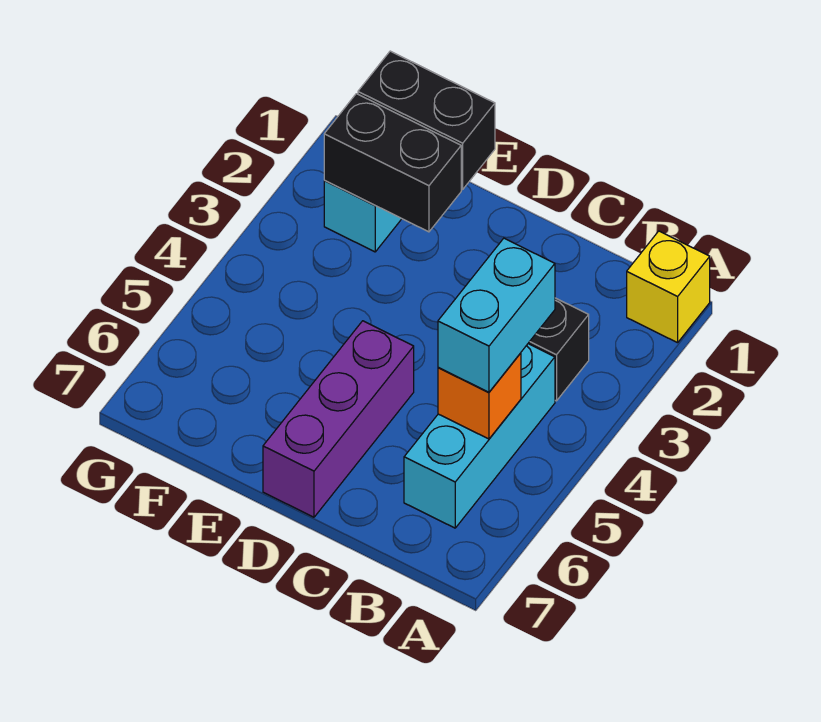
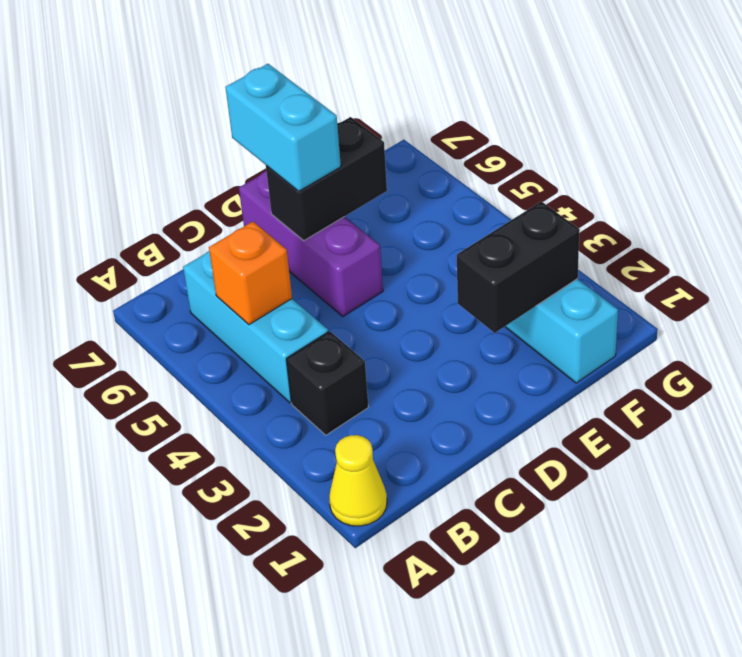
yellow 1x1 brick [627,231,710,343] -> yellow 1x1 cone [329,435,387,526]
cyan 1x2 brick [438,238,555,392] -> cyan 1x2 brick moved to [225,64,341,191]
black 1x2 brick [358,51,495,189] -> black 1x2 brick moved to [266,117,387,241]

